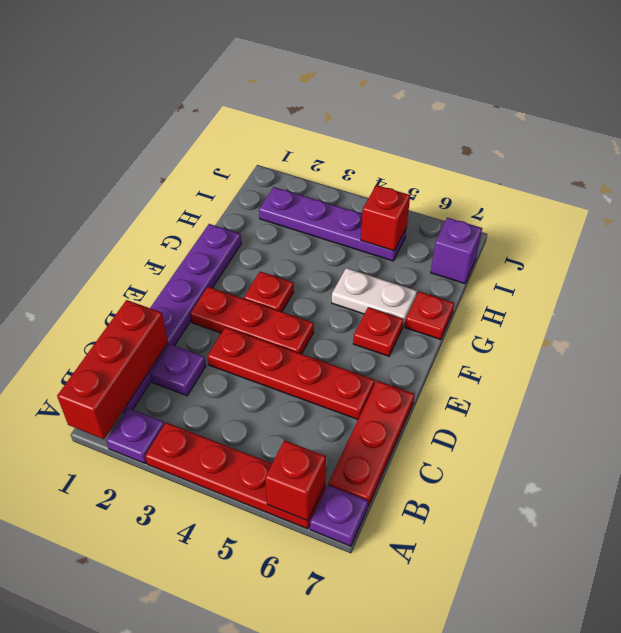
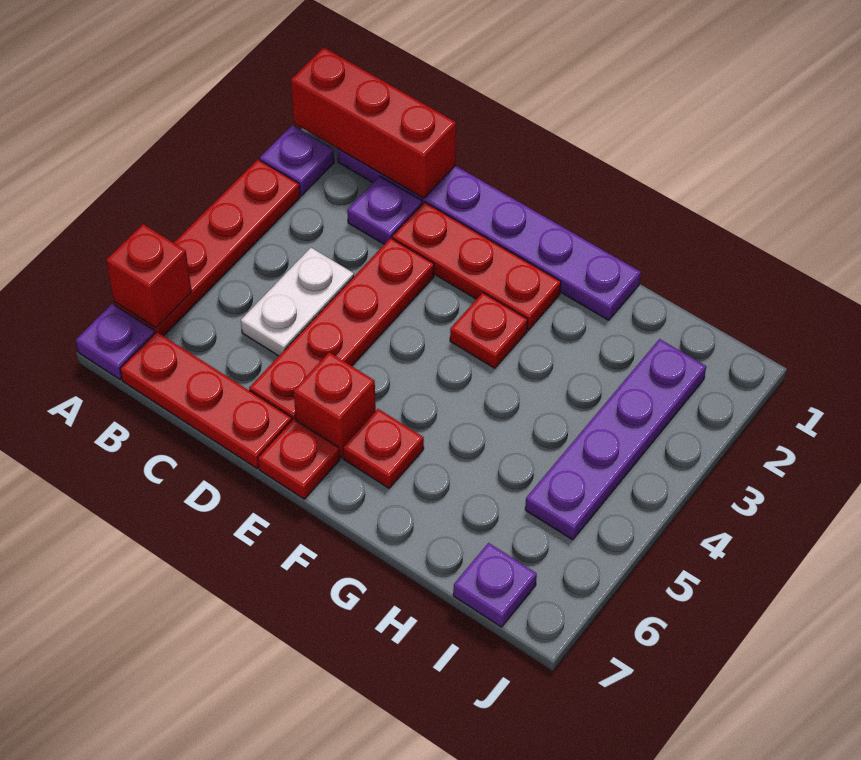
red 1x3 plate [190,287,314,354] -> red 1x3 plate turned to [392,202,561,330]
white 1x2 plate [332,268,417,326] -> white 1x2 plate moved to [241,248,354,356]
red 1x1 plate [405,291,454,340] -> red 1x1 plate moved to [258,419,340,499]
red 1x1 brick [361,185,410,251] -> red 1x1 brick moved to [293,352,376,458]
purple 1x1 brick [431,218,482,284] -> purple 1x1 plate [453,543,537,627]

